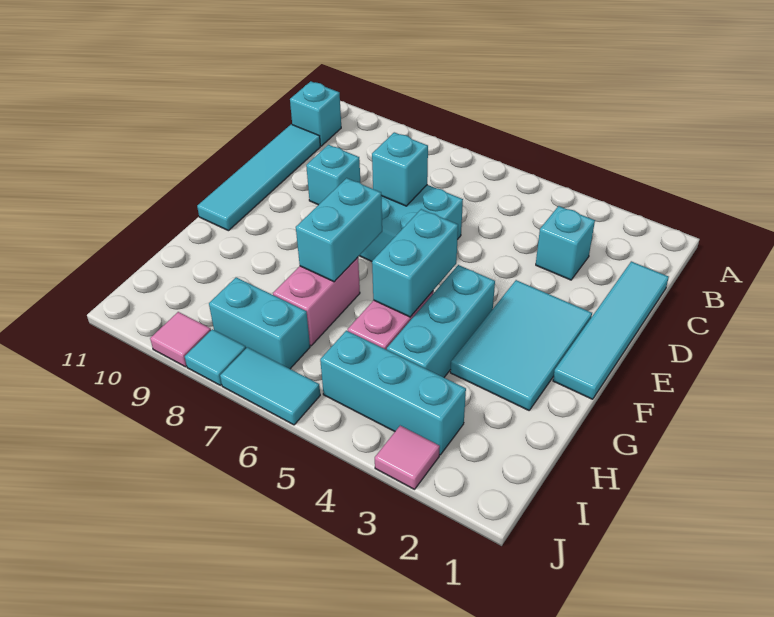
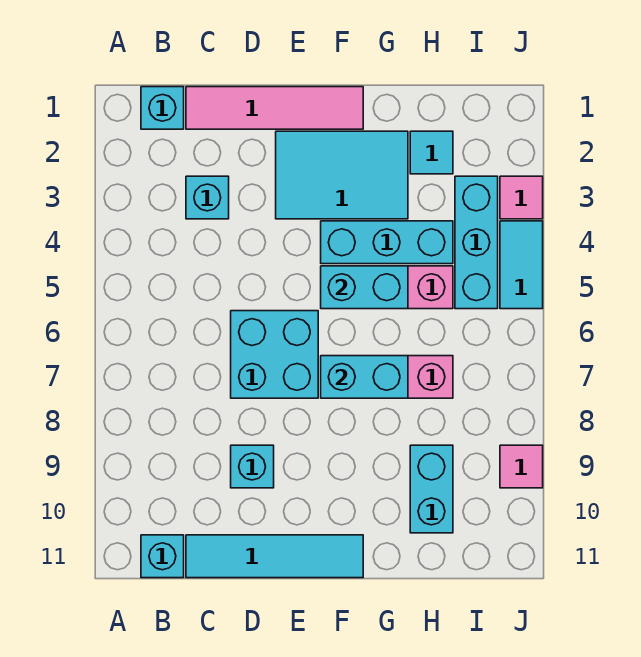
cyan 1x4 tile [553,261,669,399] -> pink 1x4 tile [186,87,363,129]
cyan 1x1 brick [372,132,428,206] -> cyan 1x1 brick moved to [141,87,184,129]
cyan 1x2 brick [209,277,310,369] -> cyan 1x2 brick moved to [410,445,453,533]
cyan 1x2 tile [220,347,320,425] -> cyan 1x2 tile moved to [500,221,543,309]
cyan 1x1 tile [185,329,246,385] -> cyan 1x1 tile moved to [410,131,453,174]

